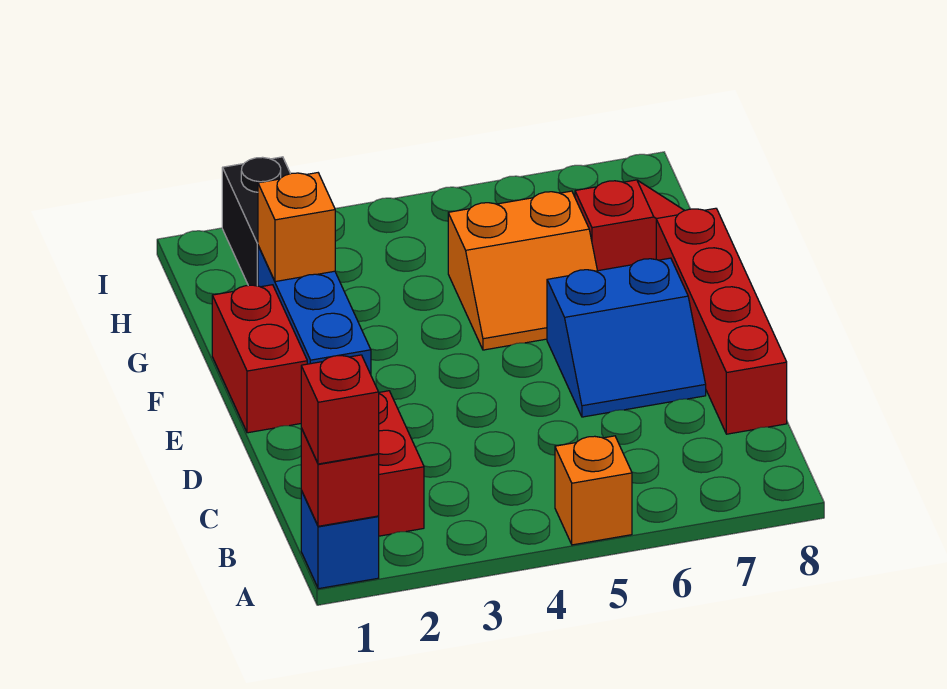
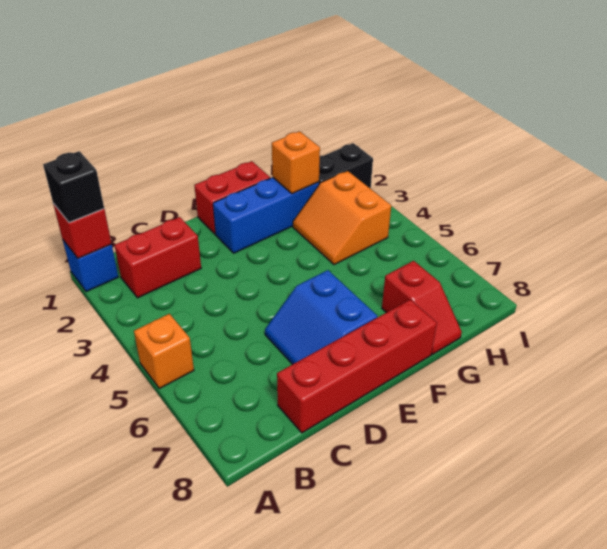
red 1x1 brick [301,355,379,464] -> black 1x1 brick [43,151,104,222]
orange 2x2 slope [448,191,597,350] -> orange 2x2 slope moved to [293,171,391,265]

